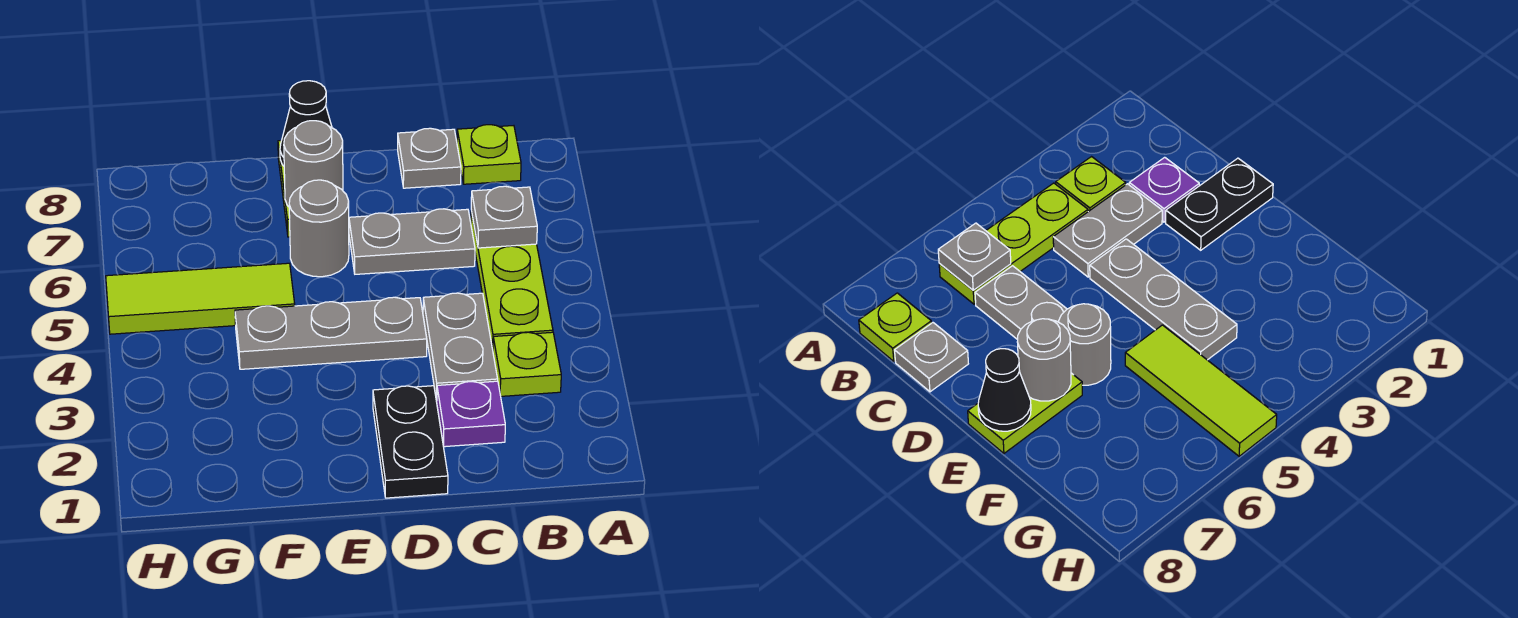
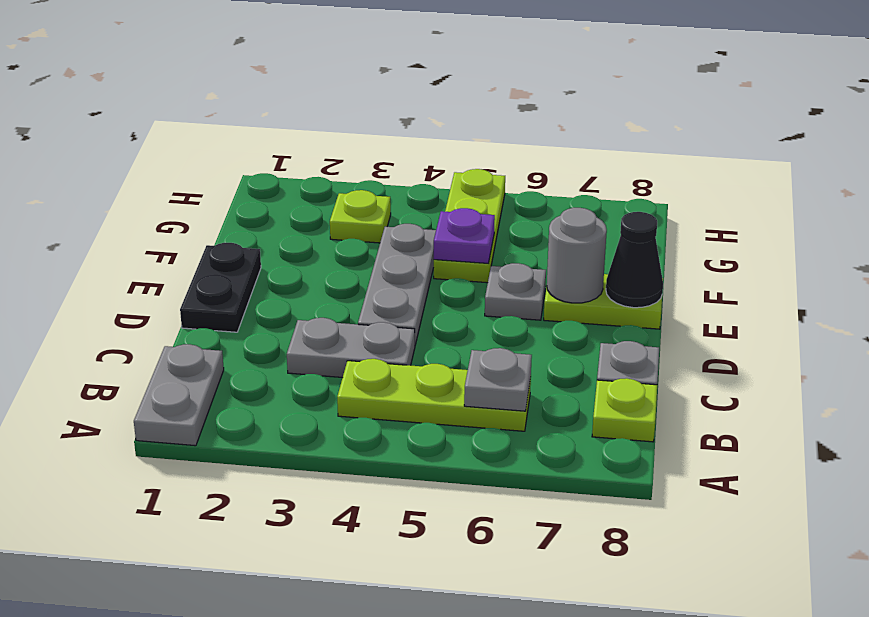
lime 1x1 plate [493,332,561,396] -> lime 1x1 plate moved to [330,190,391,243]
purple 1x1 plate [437,381,505,447] -> purple 1x1 plate moved to [434,208,495,264]
grey 1x2 plate [349,209,475,274] -> grey 1x2 plate moved to [134,344,224,446]
black 1x2 plate [373,386,448,498] -> black 1x2 plate turned to [180,243,261,332]
grey 1x1 round brick [289,180,349,277] -> grey 1x1 plate [485,263,546,320]
lime 1x3 tile [106,263,295,334] -> lime 1x3 plate [434,169,505,283]

